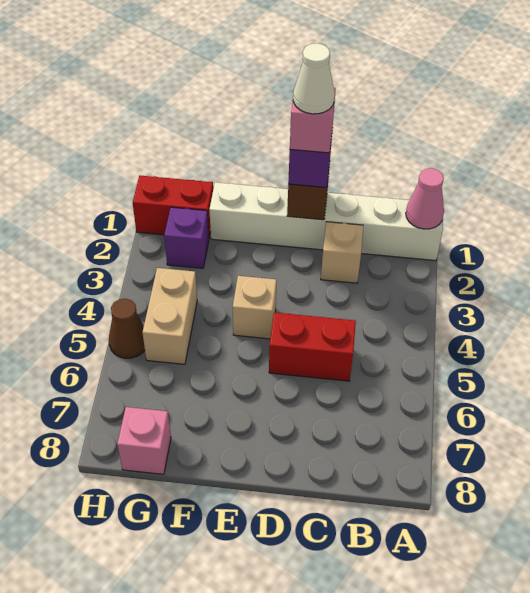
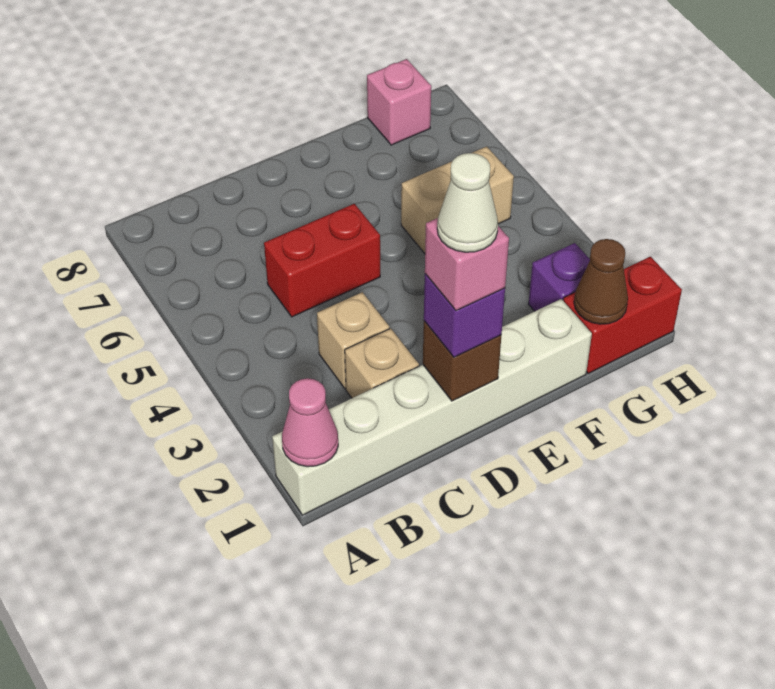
tan 1x1 brick [233,276,276,339] -> tan 1x1 brick moved to [317,292,389,389]
tan 1x2 brick [142,268,197,364] -> tan 1x2 brick turned to [401,146,514,254]
brown 1x1 cone [109,299,145,358] -> brown 1x1 cone moved to [574,239,628,324]

